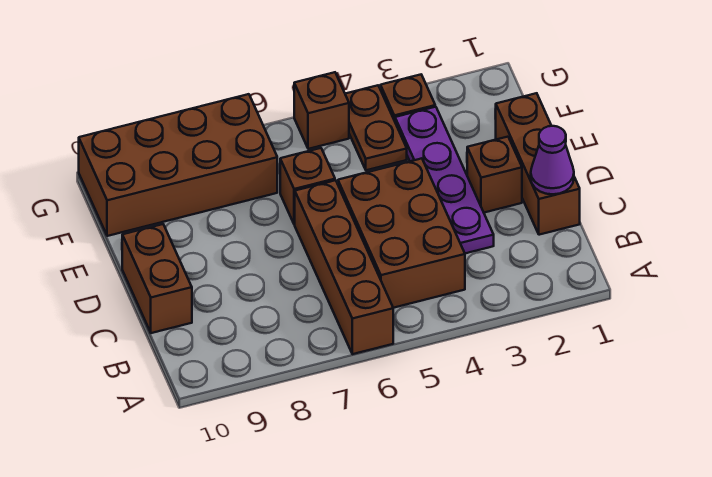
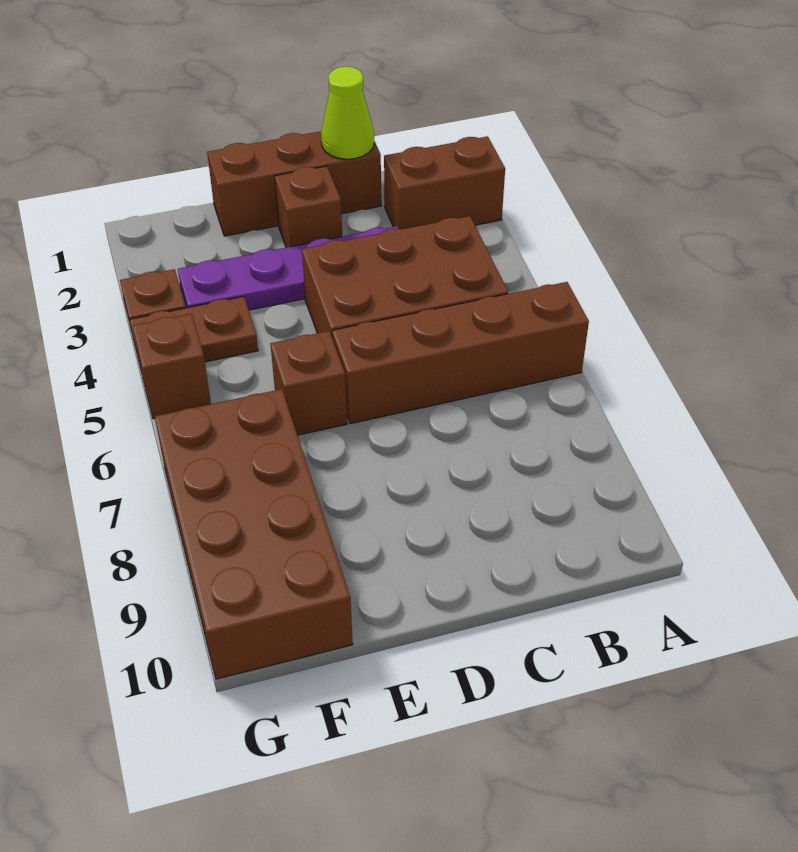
purple 1x1 cone [531,126,574,194] -> lime 1x1 cone [321,67,374,159]
brown 1x2 brick [122,224,192,333] -> brown 1x2 brick moved to [384,136,505,230]

